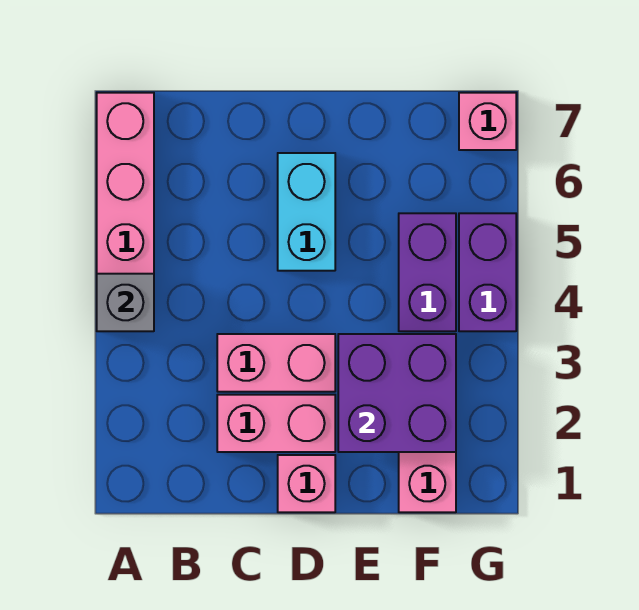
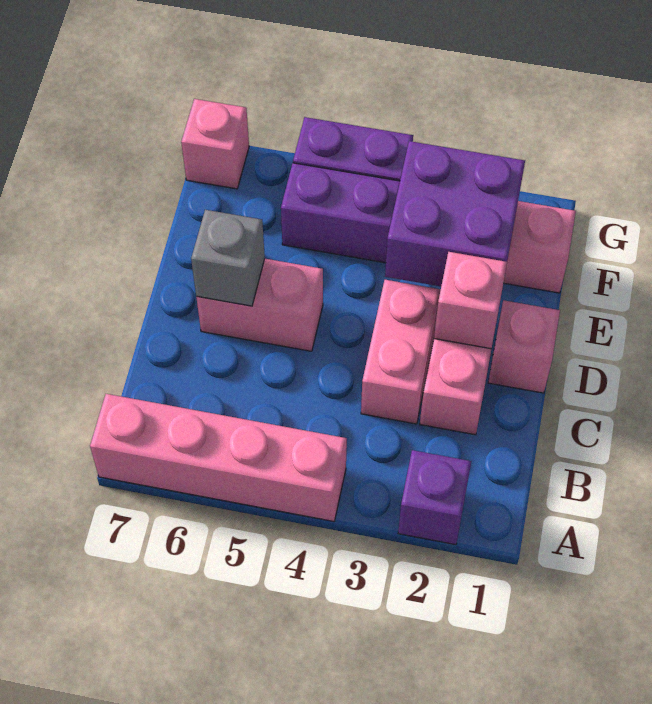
none -> purple 1x1 brick [398,450,471,545]
grey 1x1 brick [97,274,154,331] -> grey 1x1 brick moved to [191,210,265,306]
none -> pink 1x1 brick [434,252,507,349]
cyan 1x2 brick [278,153,335,271] -> pink 1x2 brick [196,259,323,351]

